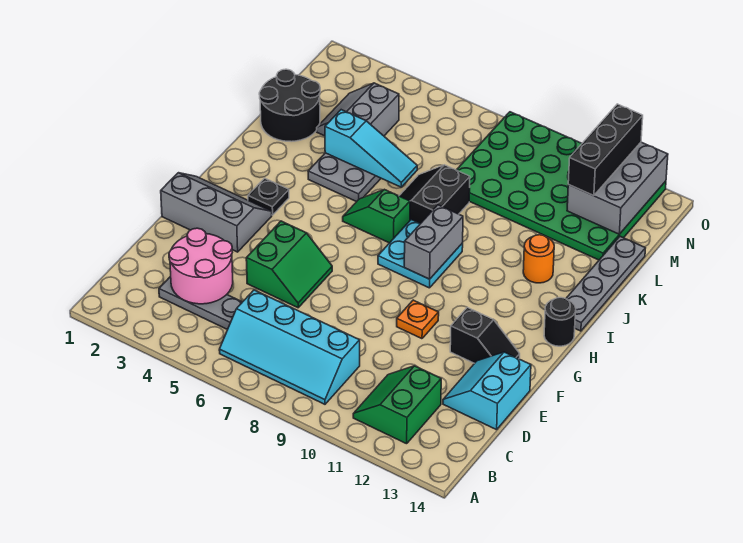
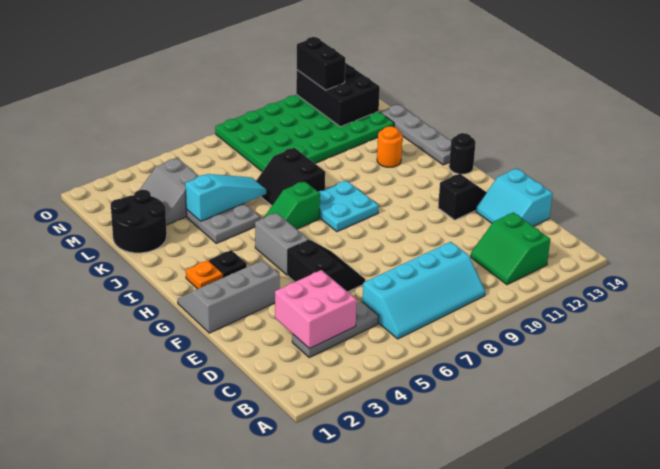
pink 2x2 round brick [169,228,233,304] -> pink 2x2 brick [275,270,357,349]
green 2x2 slope [246,221,332,308] -> black 2x2 slope [288,240,365,292]
orange 1x1 plate [397,300,439,339] -> orange 1x1 plate moved to [186,260,223,289]
grey 1x2 brick [404,205,463,279] -> grey 1x2 brick moved to [255,213,309,275]
grey 2x3 brick [567,142,668,234] -> black 2x3 brick [296,63,380,127]
black 1x3 brick [568,104,643,196] -> black 1x2 brick [297,37,345,90]

